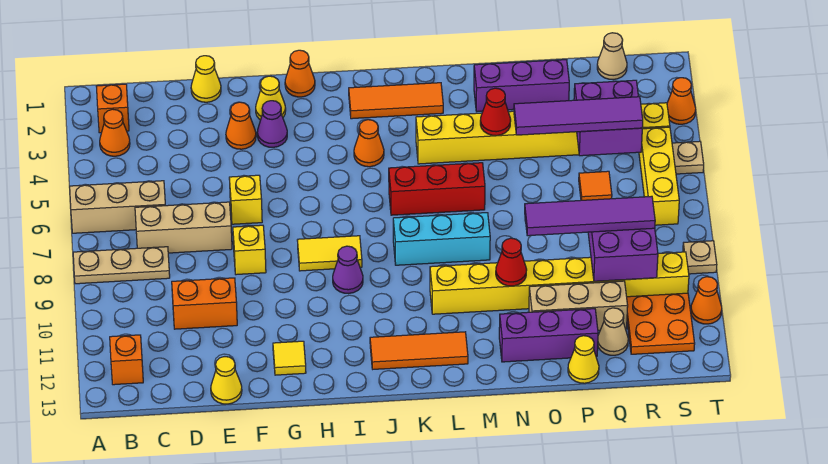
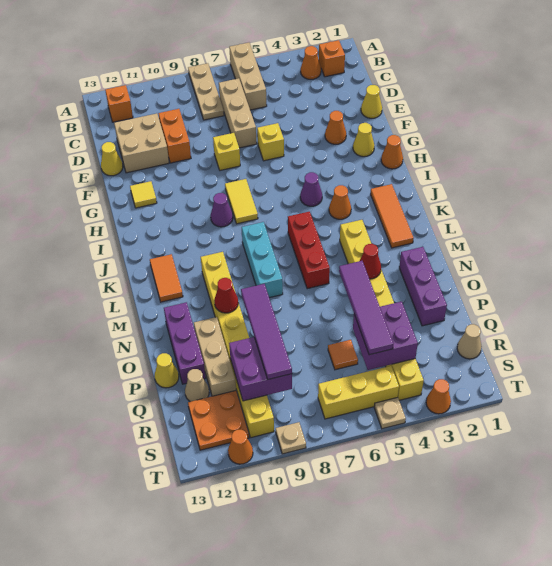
none -> tan 2x2 brick [114,113,169,173]
purple 1x1 cone [257,101,287,147] -> purple 1x1 cone moved to [300,172,322,206]
orange 1x3 tile [370,332,468,369] -> orange 1x2 tile [150,254,183,302]

